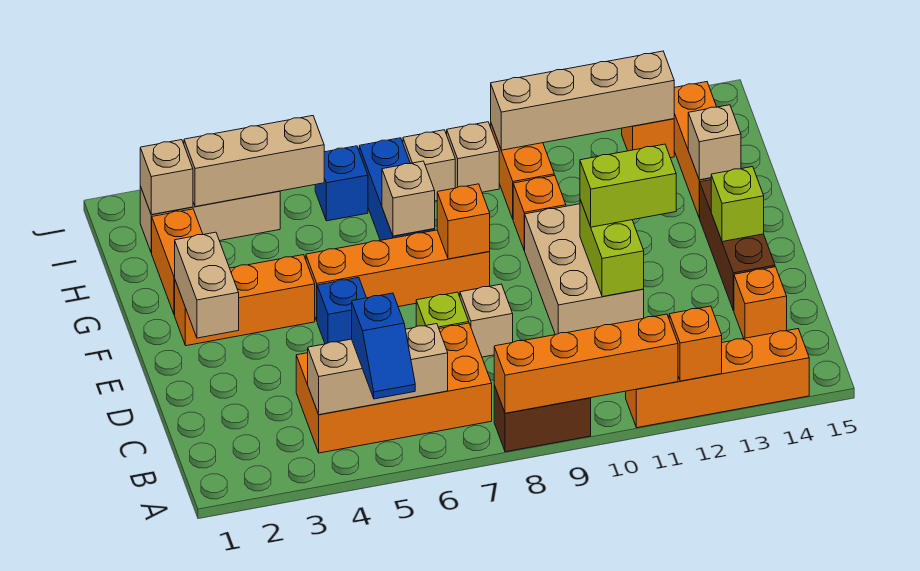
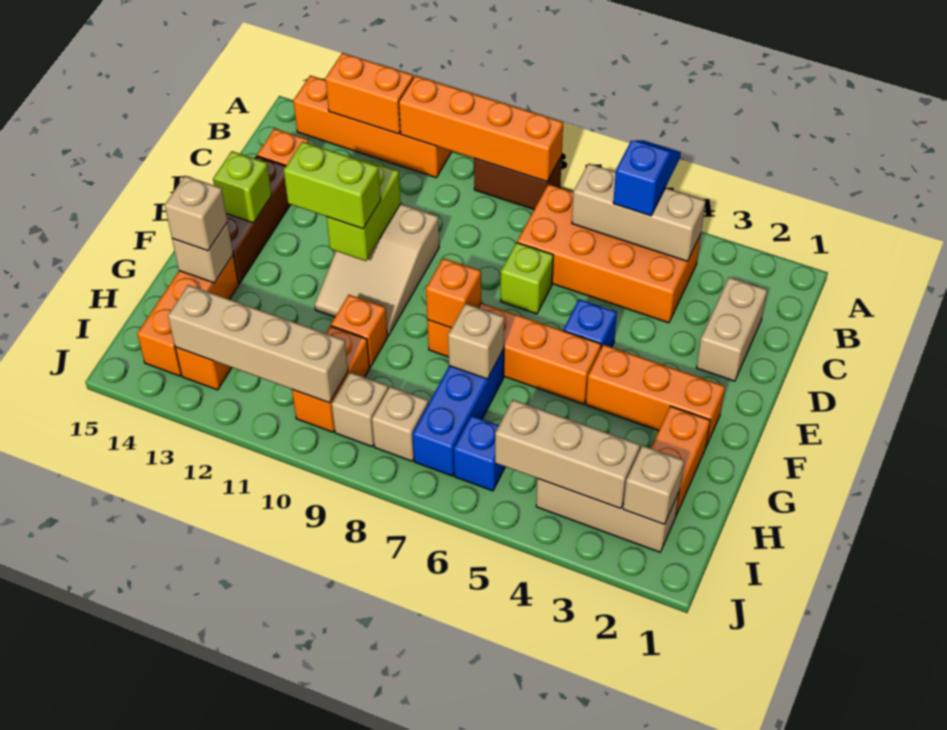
orange 1x1 brick [669,306,722,381] -> orange 1x2 brick [325,53,413,134]
tan 1x1 brick [460,284,513,357] -> tan 1x1 brick moved to [165,176,227,251]
tan 2x3 brick [525,204,644,335] -> tan 2x3 slope [315,204,439,336]
tan 1x2 brick [175,232,239,338] -> tan 1x2 brick moved to [697,277,767,381]

